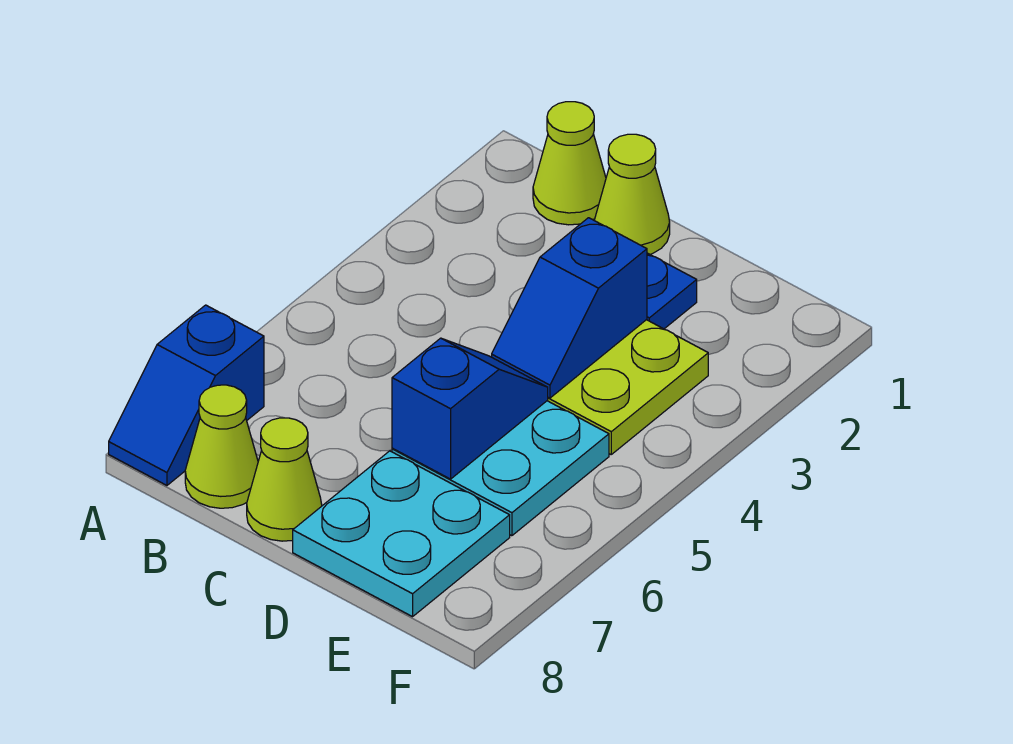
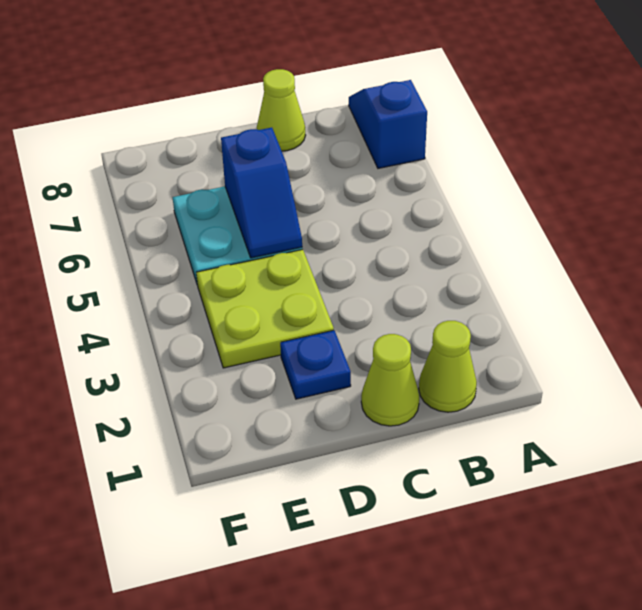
lime 1x1 cone [185,385,258,508] -> none
blue 1x2 slope [492,218,647,398] -> none
cyan 2x2 plate [293,451,510,617] -> none

